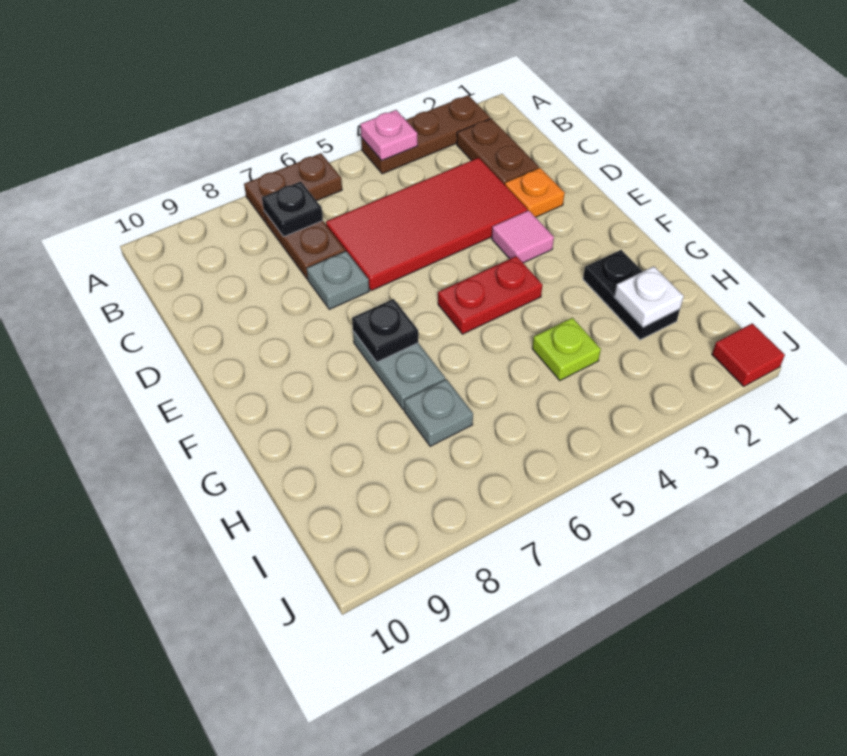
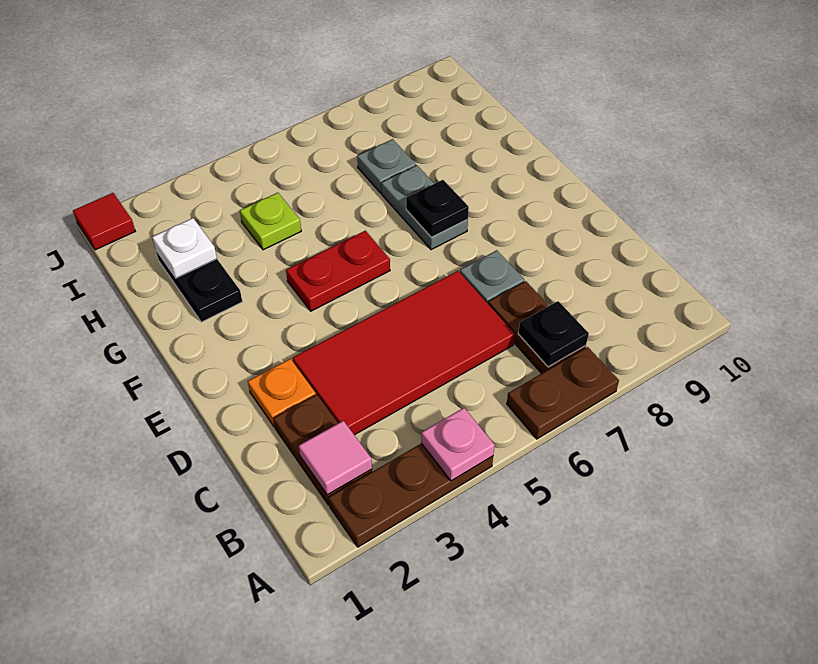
pink 1x1 tile [492,210,554,263] -> pink 1x1 tile moved to [299,421,372,495]

